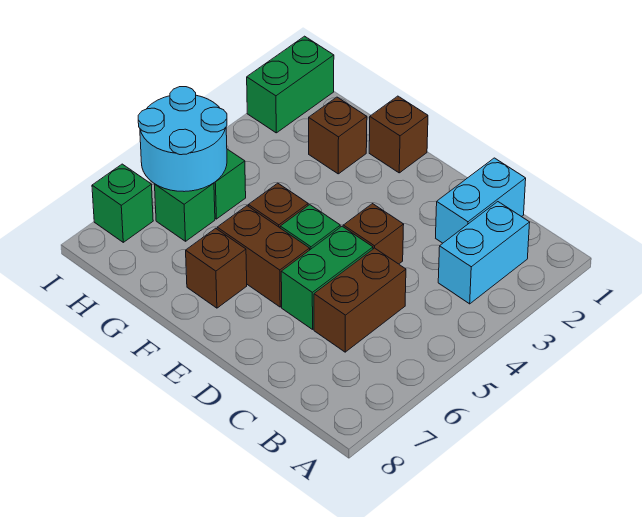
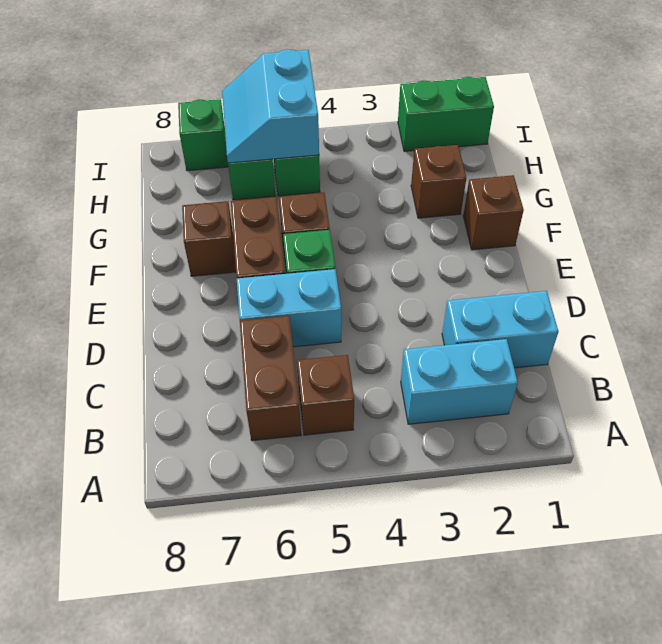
brown 1x2 brick [314,248,406,352] -> brown 1x2 brick turned to [240,316,301,441]
brown 1x1 brick [343,204,404,264] -> brown 1x1 brick moved to [297,355,354,435]
green 1x2 brick [281,226,373,329] -> cyan 1x2 brick [237,269,341,347]
cyan 2x2 round brick [138,87,227,192] -> cyan 2x2 slope [222,49,319,163]

